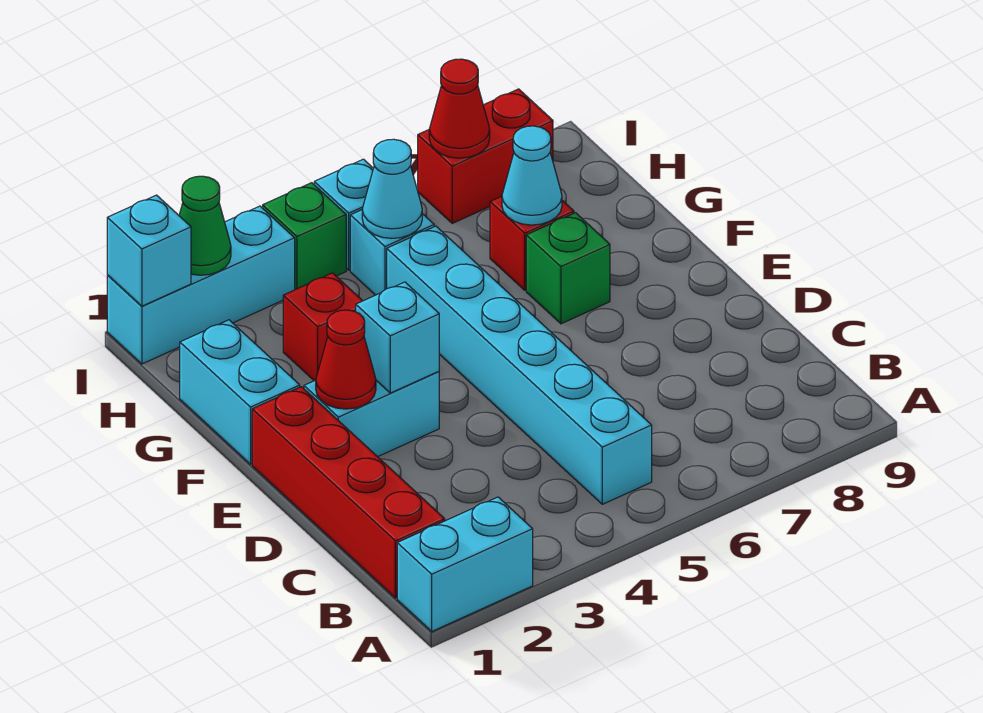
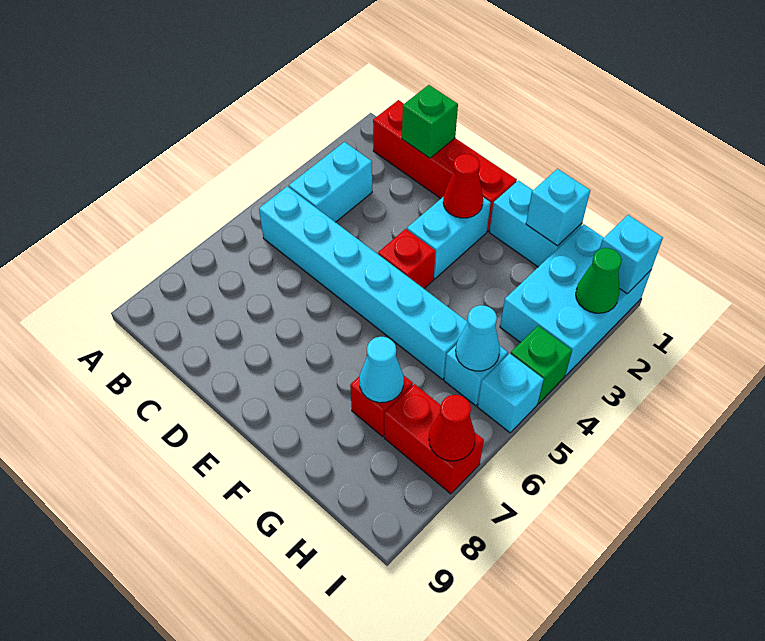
cyan 1x2 brick [397,497,533,631] -> cyan 1x2 brick moved to [289,142,372,222]
cyan 1x1 brick [356,282,439,393] -> cyan 1x1 brick moved to [526,169,590,246]
green 1x1 brick [526,213,610,324] -> green 1x1 brick moved to [402,85,458,158]
red 1x1 brick [283,273,362,381] -> red 1x1 brick moved to [378,229,436,288]
cyan 1x3 brick [107,206,295,364] -> cyan 2x3 brick [500,224,651,376]
red 1x2 brick [418,89,553,223] -> red 1x2 brick turned to [384,384,484,494]

